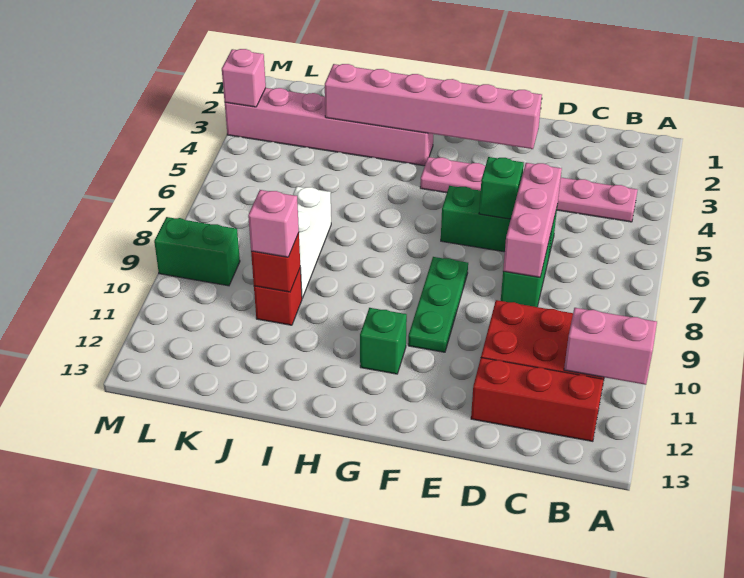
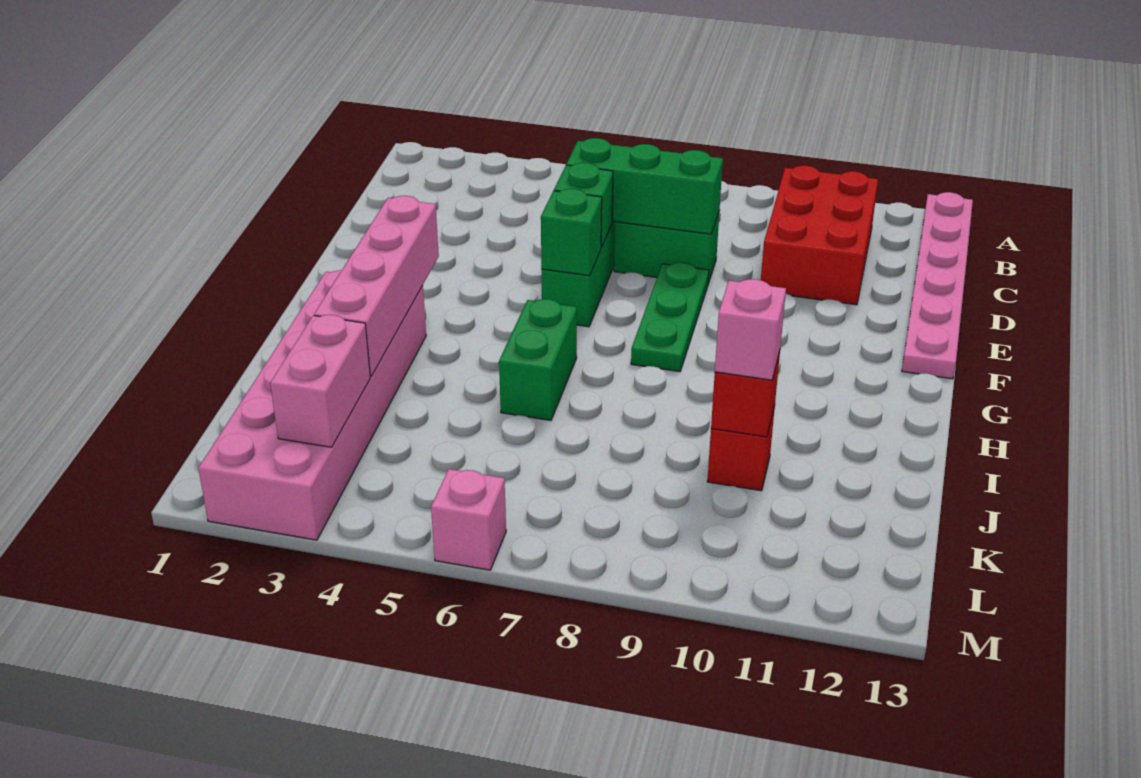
pink 1x2 brick [564,308,657,385] -> pink 1x2 brick moved to [270,315,370,447]
pink 1x6 plate [420,157,637,222] -> pink 1x6 plate moved to [902,192,973,379]
red 1x3 brick [471,358,603,441] -> none
pink 1x3 brick [503,163,562,277] -> green 1x3 brick [566,138,723,234]
pink 1x6 brick [325,64,542,149] -> pink 1x4 brick [314,196,439,376]
green 1x3 plate [408,257,468,352] -> green 1x3 plate turned to [631,262,709,372]
green 1x1 brick [360,308,407,374] -> green 1x1 brick moved to [541,189,602,276]
pink 1x6 brick [225,88,433,166] -> pink 2x6 brick [198,270,426,540]
white 1x3 brick [293,186,331,298] -> none
green 1x2 brick [154,217,240,286] -> green 1x2 brick moved to [499,299,577,420]
pink 1x1 brick [222,49,266,107] -> pink 1x1 brick moved to [431,469,506,570]

